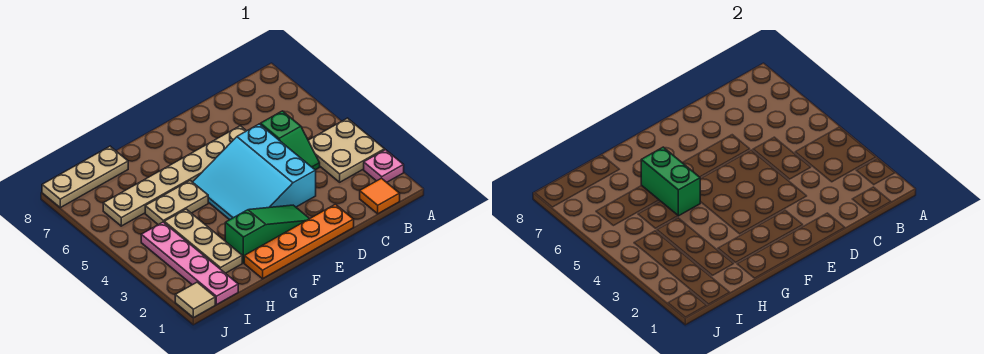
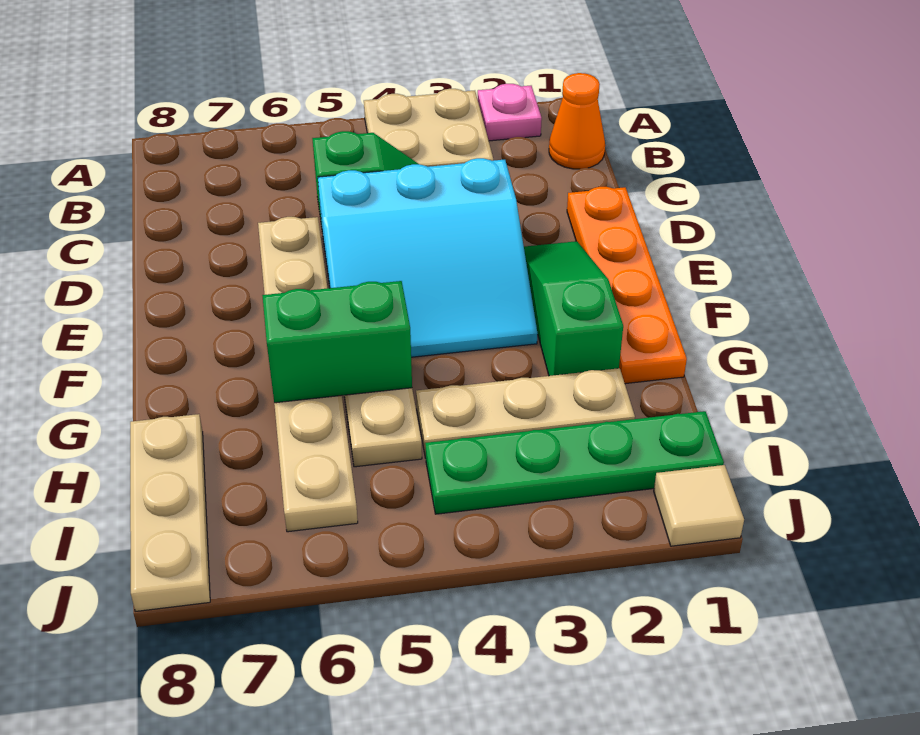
orange 1x1 tile [360,178,400,214] -> orange 1x1 cone [549,73,605,169]
pink 1x4 plate [141,222,238,305] -> green 1x4 plate [425,411,724,514]

